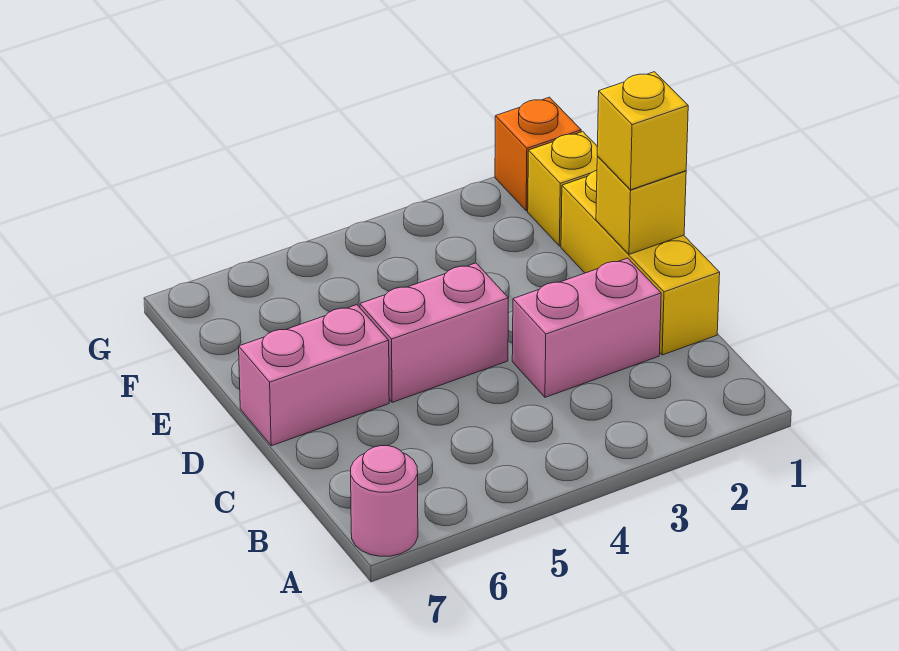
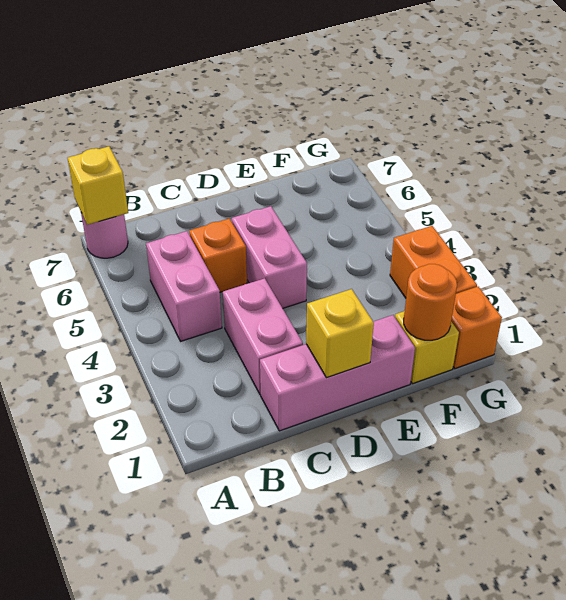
yellow 1x3 brick [561,170,720,355] -> pink 1x3 brick [260,315,415,431]
none -> orange 1x1 brick [189,219,247,292]
yellow 1x1 brick [597,72,688,190] -> yellow 1x1 brick moved to [68,146,128,225]
pink 1x2 brick [239,305,389,446] -> pink 1x2 brick moved to [146,231,222,341]
none -> orange 1x1 round brick [404,264,457,340]
none -> orange 1x2 brick [390,226,477,298]

